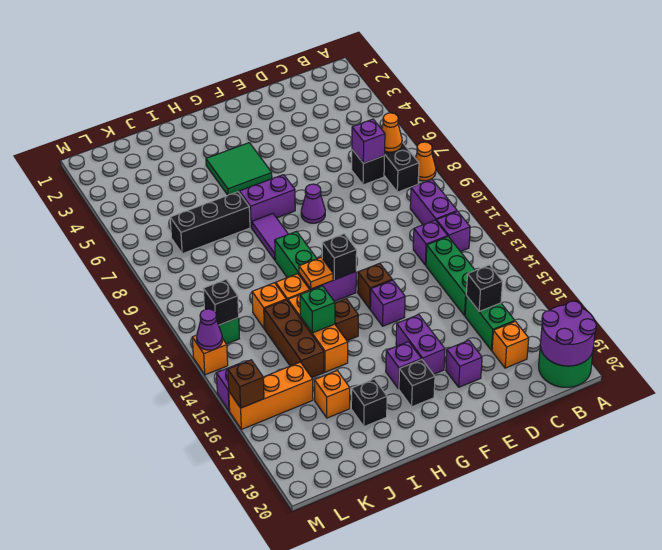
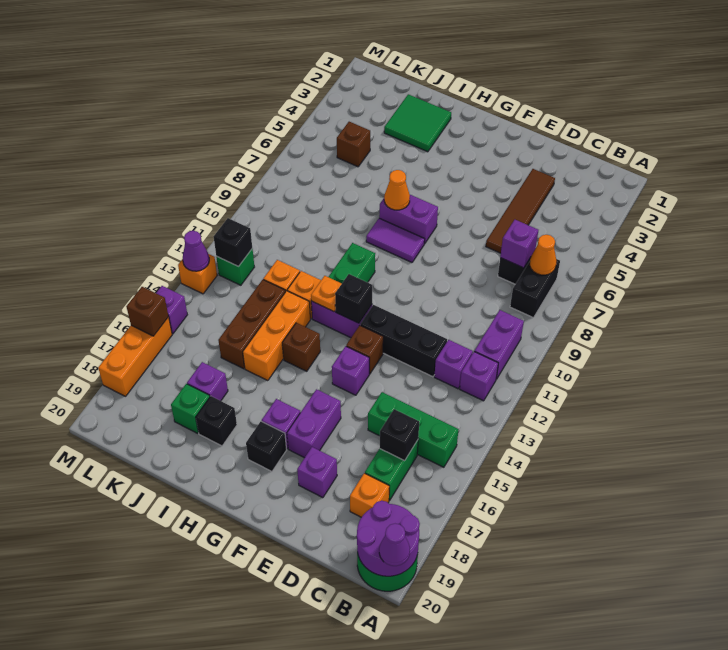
orange 1x1 cone [415,142,436,181] -> orange 1x1 cone moved to [384,170,410,210]
green 1x3 brick [426,237,475,316] -> green 1x3 brick turned to [368,392,459,467]
none -> brown 1x4 tile [486,169,555,253]
purple 1x1 cone [301,184,325,223] -> purple 1x1 cone moved to [379,524,410,566]
green 2x2 tile [206,143,272,195] -> green 2x2 tile moved to [384,94,451,152]
purple 1x2 tile [252,214,288,260] -> purple 1x2 tile turned to [366,218,425,262]
black 1x3 brick [170,192,250,254] -> black 1x3 brick moved to [360,305,447,377]
green 1x1 brick [300,286,335,333] -> green 1x1 brick moved to [171,384,210,433]
orange 1x1 brick [314,371,350,418] -> purple 1x1 brick [187,362,228,401]
none -> brown 1x1 brick [337,122,370,167]
orange 1x3 brick [229,362,313,429] -> orange 1x3 brick turned to [98,317,172,396]

